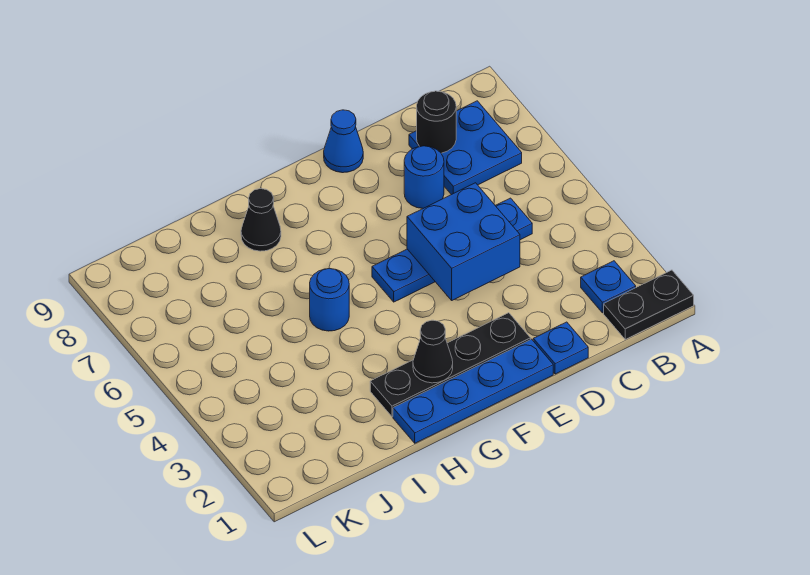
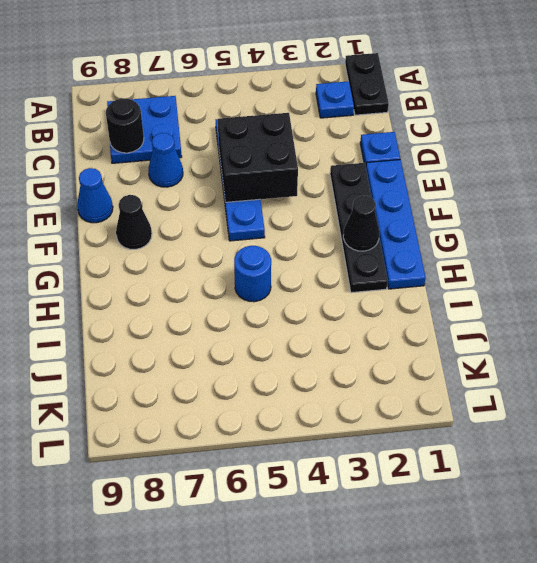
blue 2x2 brick [407,183,520,300] -> black 2x2 brick [218,113,298,202]
blue 1x1 round brick [404,146,444,208] -> blue 1x1 cone [148,133,183,187]
black 1x1 cone [241,189,281,251] -> black 1x1 cone moved to [116,195,152,249]

